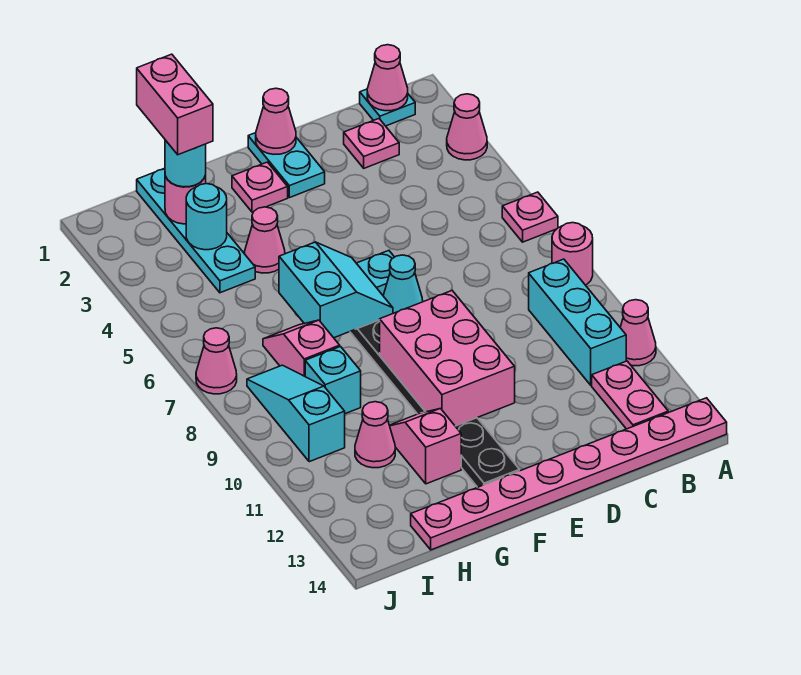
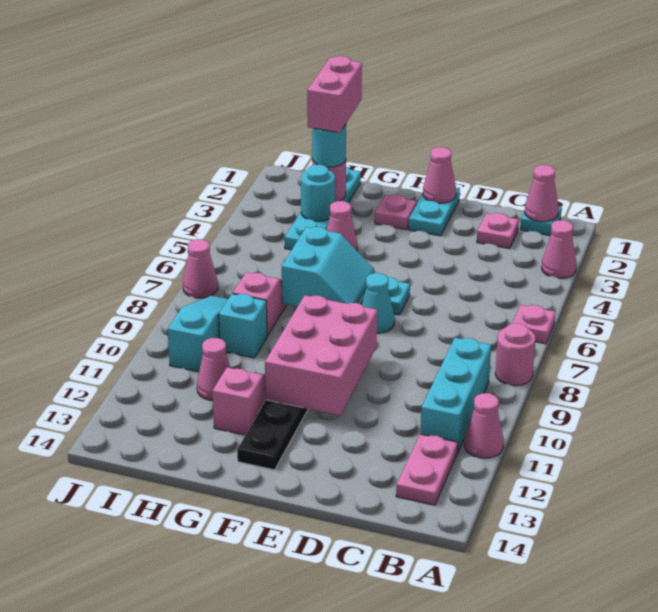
pink 1x8 plate [411,398,727,550] -> none

